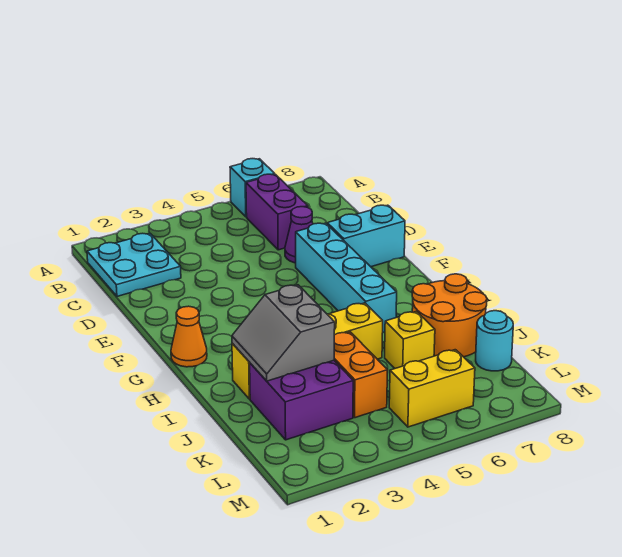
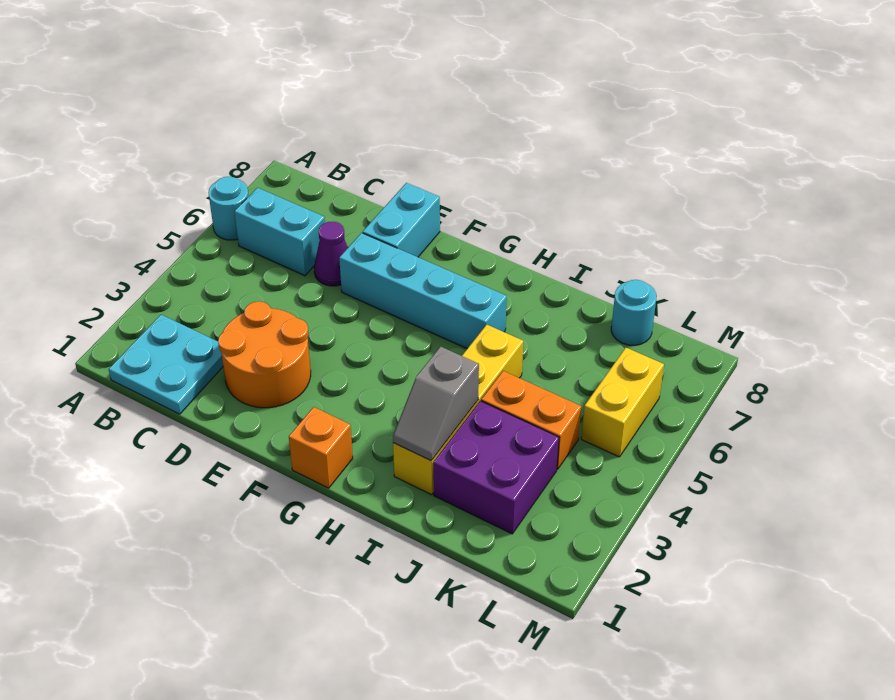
cyan 1x1 brick [230,159,275,217] -> cyan 1x1 round brick [208,177,249,240]
purple 1x2 brick [246,174,308,250] -> cyan 1x2 brick [234,188,325,276]
orange 1x1 cone [171,306,207,367] -> orange 1x1 brick [289,407,353,488]
grey 2x2 slope [232,285,335,381] -> grey 1x2 slope [393,347,479,461]
orange 2x2 round brick [412,274,487,357] -> orange 2x2 round brick moved to [218,301,311,408]
yellow 1x1 brick [385,312,435,368] -> none

